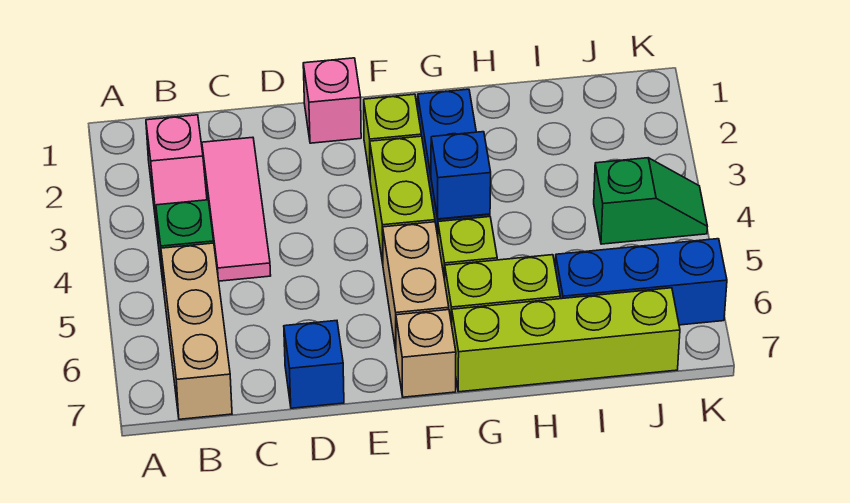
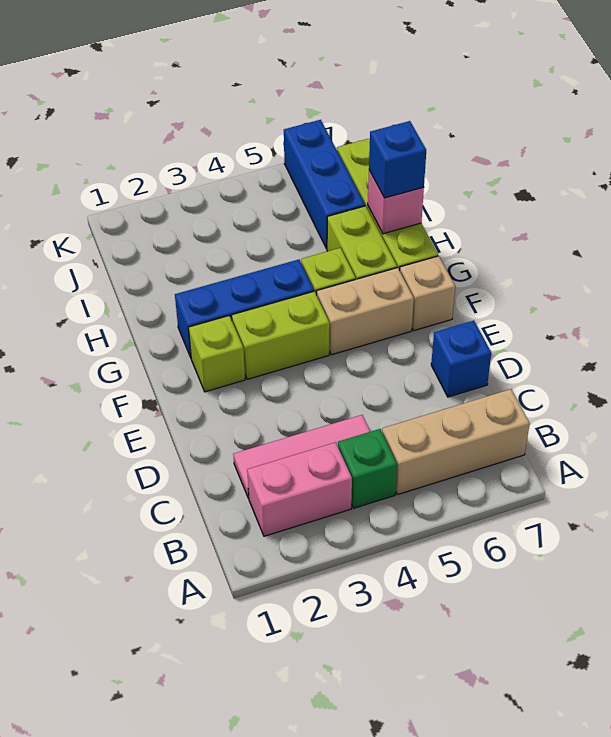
pink 1x2 slope [146,115,207,237] -> pink 1x2 brick [247,442,352,536]
pink 1x1 brick [303,58,361,143] -> pink 1x1 brick moved to [368,170,424,234]
blue 1x1 brick [431,132,491,219] -> blue 1x1 brick moved to [369,121,426,198]
green 1x2 slope [594,158,707,244] -> none

